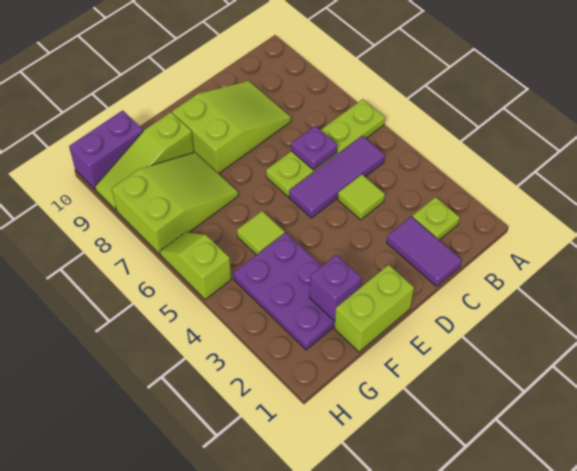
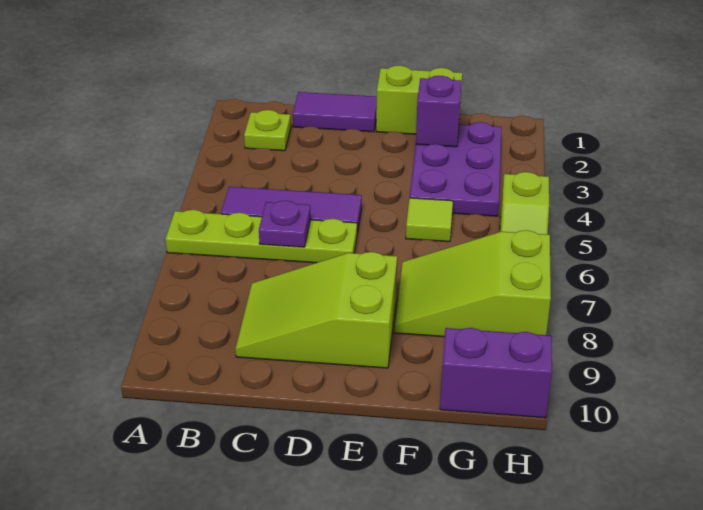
purple 1x2 tile [387,217,462,286] -> purple 1x2 tile turned to [293,92,377,132]
lime 1x1 tile [338,174,385,220] -> none
lime 1x3 slope [95,112,194,210] -> none

